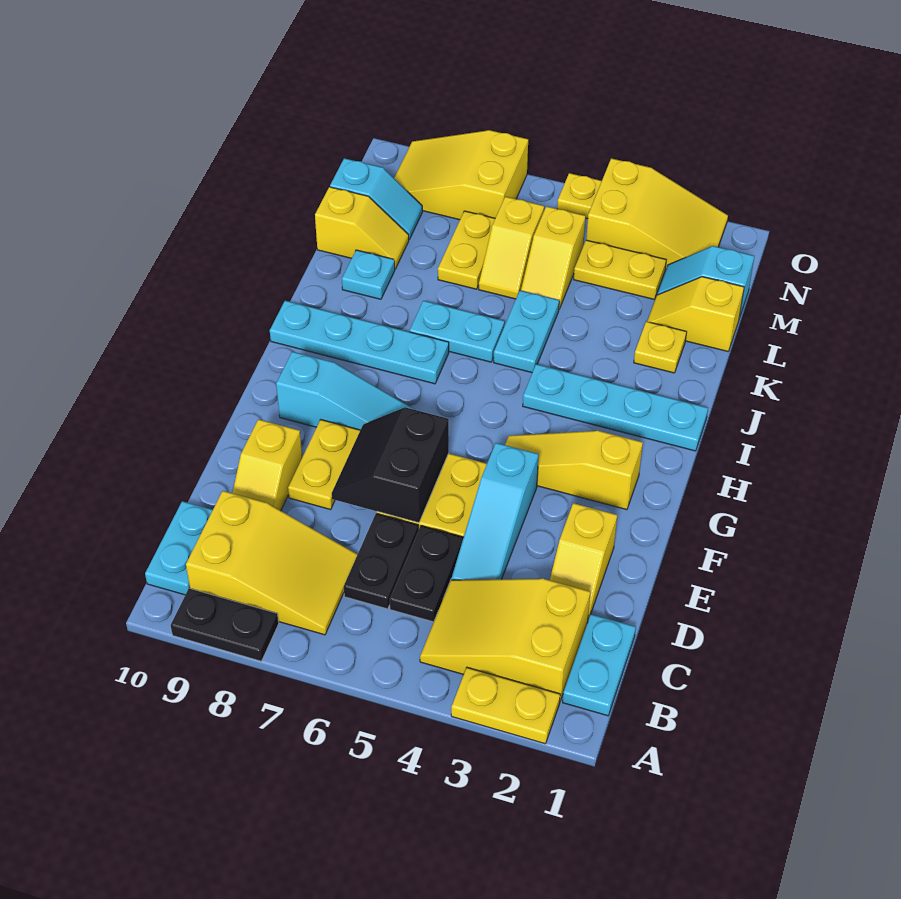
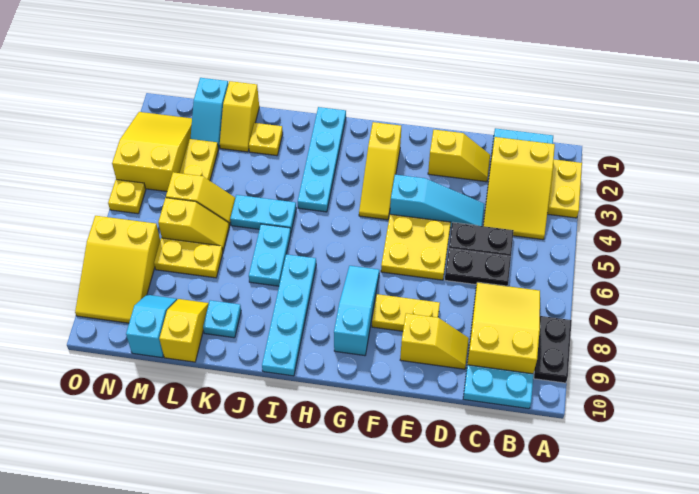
black 2x2 slope [332,407,449,523] -> none

